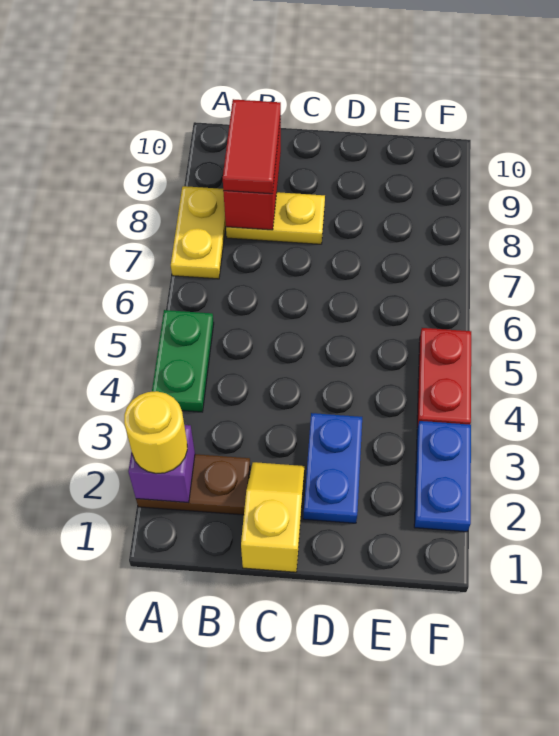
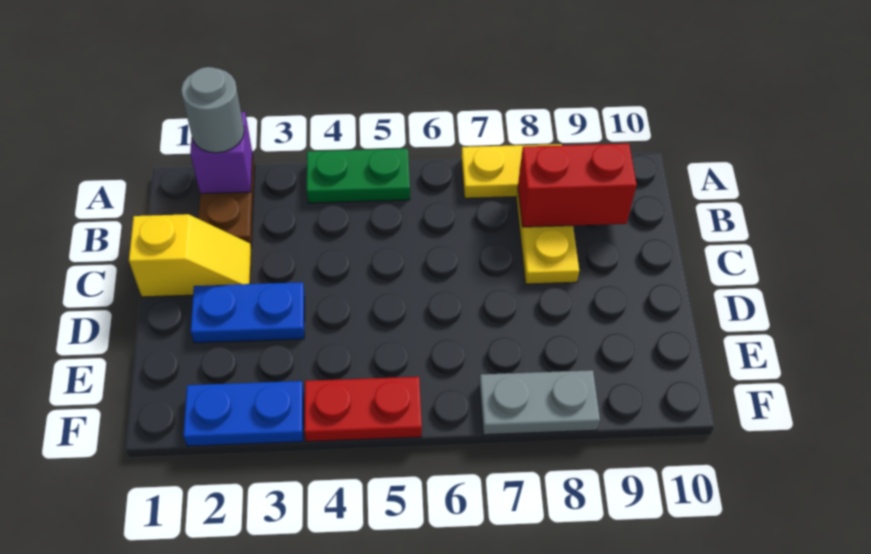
yellow 1x1 round brick [124,391,187,474] -> grey 1x1 round brick [181,67,244,153]
red 1x2 tile [223,99,281,194] -> none
none -> grey 1x2 plate [479,370,600,435]

